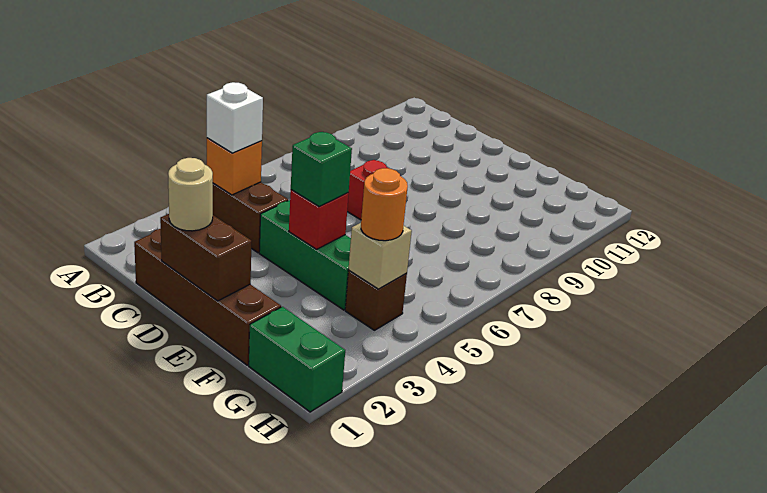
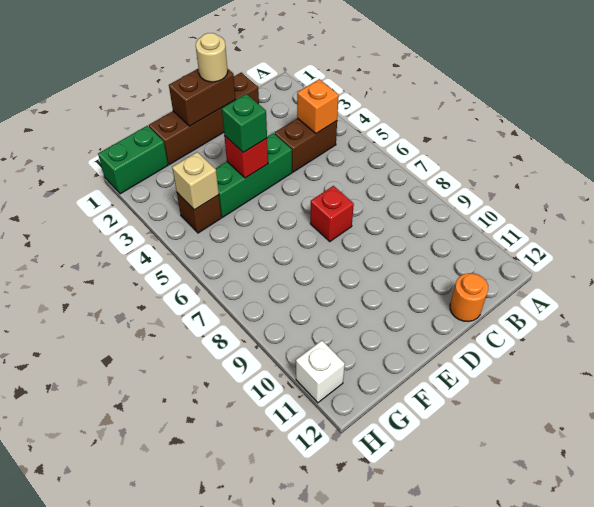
white 1x1 brick [207,82,263,153] -> white 1x1 brick moved to [296,341,345,403]
orange 1x1 round brick [361,168,408,241] -> orange 1x1 round brick moved to [450,273,488,321]

